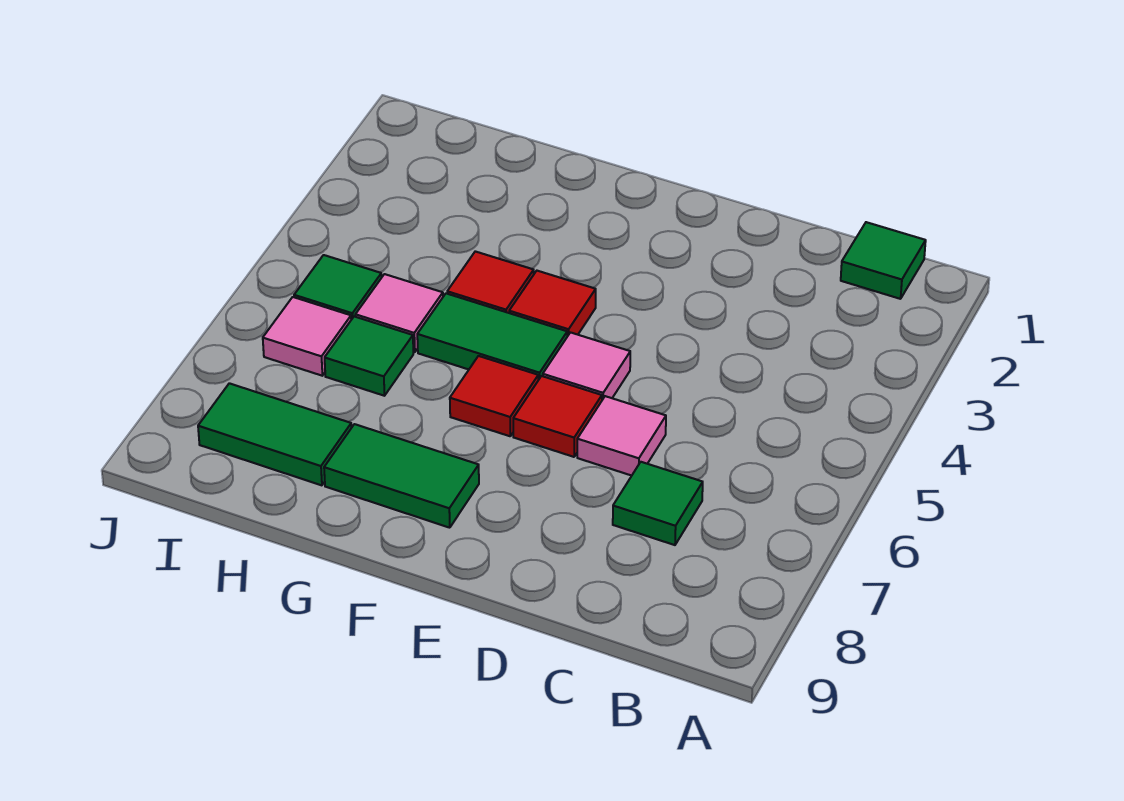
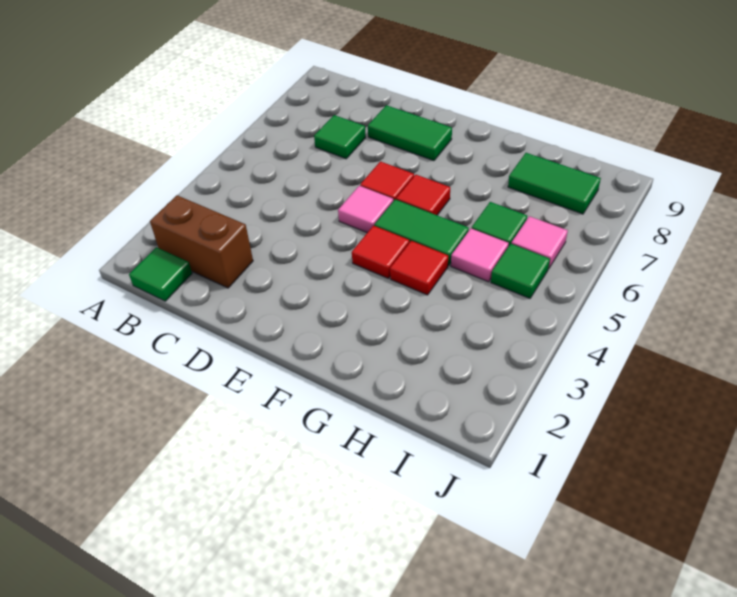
none -> brown 1x2 brick [150,195,253,288]
pink 1x1 tile [577,396,666,476] -> none
green 1x2 tile [324,424,479,528] -> green 1x2 tile moved to [368,105,452,161]

